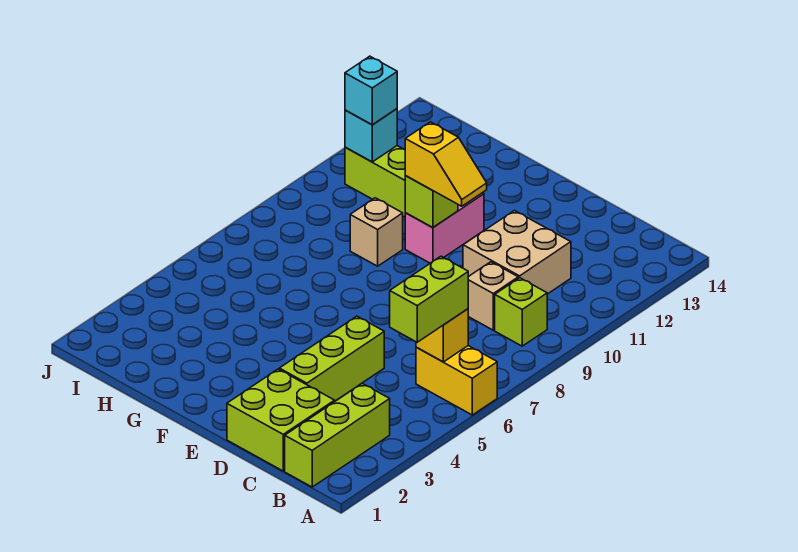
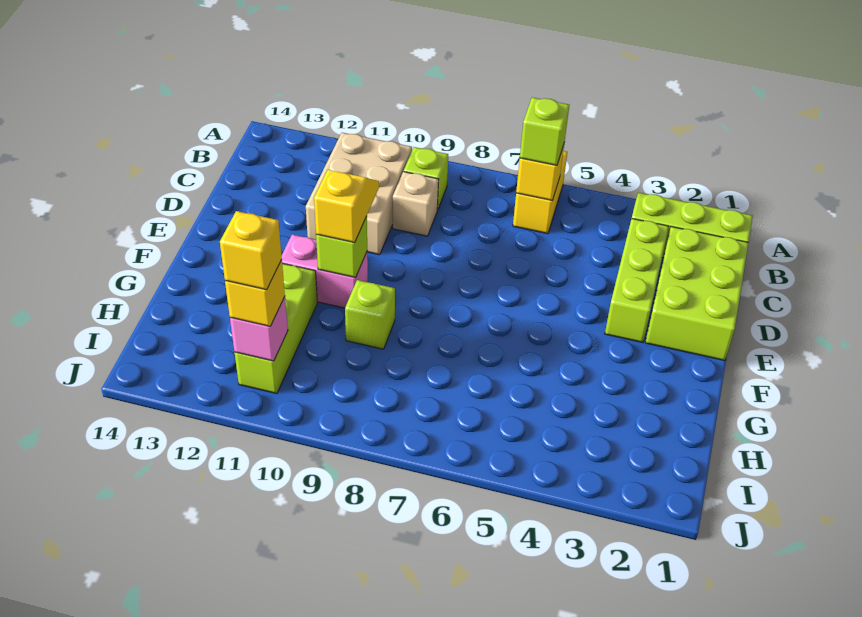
lime 1x2 brick [390,256,468,342] -> lime 1x1 brick [520,97,569,165]
lime 2x2 brick [227,369,335,471] -> lime 2x3 brick [645,227,749,360]
tan 2x2 brick [463,211,571,294] -> tan 2x3 brick [306,133,412,255]
lime 1x3 brick [279,316,384,401] -> lime 1x3 brick turned to [605,218,669,342]
tan 1x1 brick [350,198,403,266] -> lime 1x1 brick [345,280,395,349]
cyan 1x1 brick [345,109,397,162] -> pink 1x1 brick [230,297,288,361]
cyan 1x1 brick [345,56,397,125] -> yellow 1x1 brick [225,260,285,326]
none -> yellow 1x1 brick [220,211,282,290]

